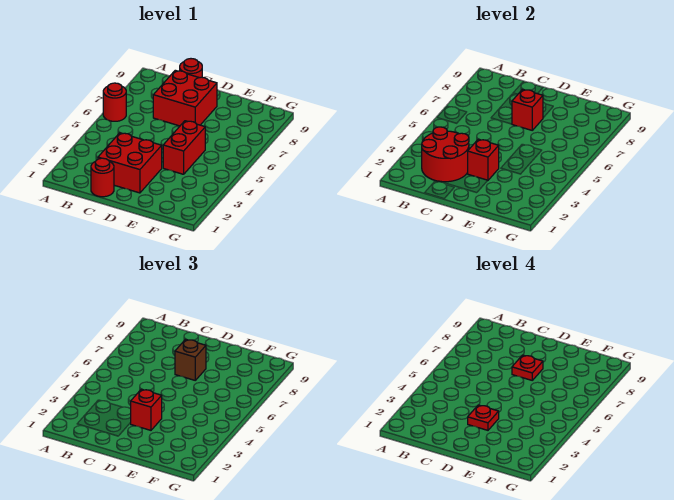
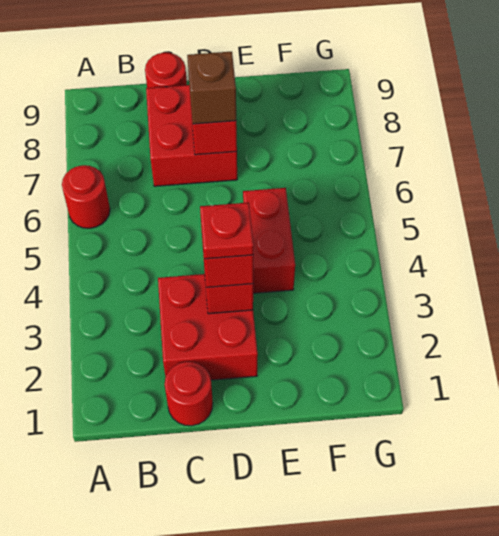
red 2x2 round brick [422,127,469,182] -> none
red 1x1 plate [512,355,543,380] -> none

